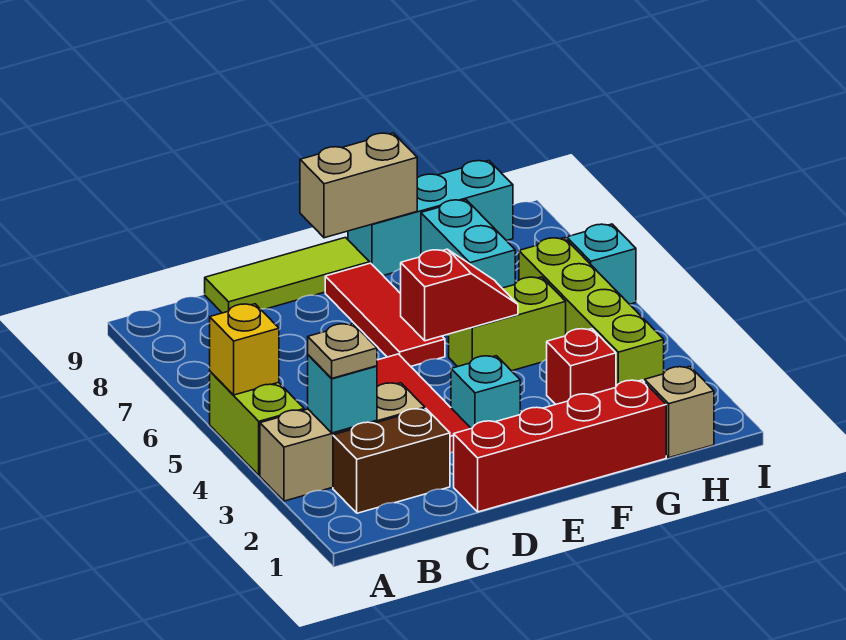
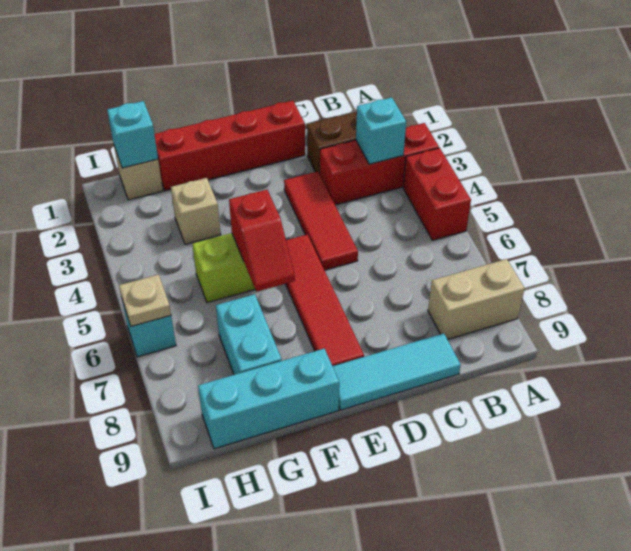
tan 1x3 brick [260,383,425,501] -> red 1x3 brick [320,123,439,205]
lime 1x2 brick [210,372,304,475] -> red 1x2 brick [403,148,471,240]
yellow 1x1 brick [210,304,279,395] -> none
tan 1x1 plate [308,324,377,378] -> tan 1x1 plate moved to [119,275,171,326]
lime 1x3 tile [205,237,370,313] -> cyan 1x3 tile [333,333,461,410]
cyan 1x1 brick [451,356,520,428] -> cyan 1x1 brick moved to [107,101,158,168]
red 1x2 slope [401,249,518,341] -> red 1x2 slope turned to [229,190,295,292]
red 1x3 tile [325,263,445,366] -> red 1x4 tile [286,234,364,366]
tan 1x2 brick [300,133,417,238] -> tan 1x2 brick moved to [428,259,525,340]
red 1x1 brick [547,329,616,404] -> tan 1x1 brick [171,178,221,244]
lime 1x4 brick [519,238,664,386] -> none

